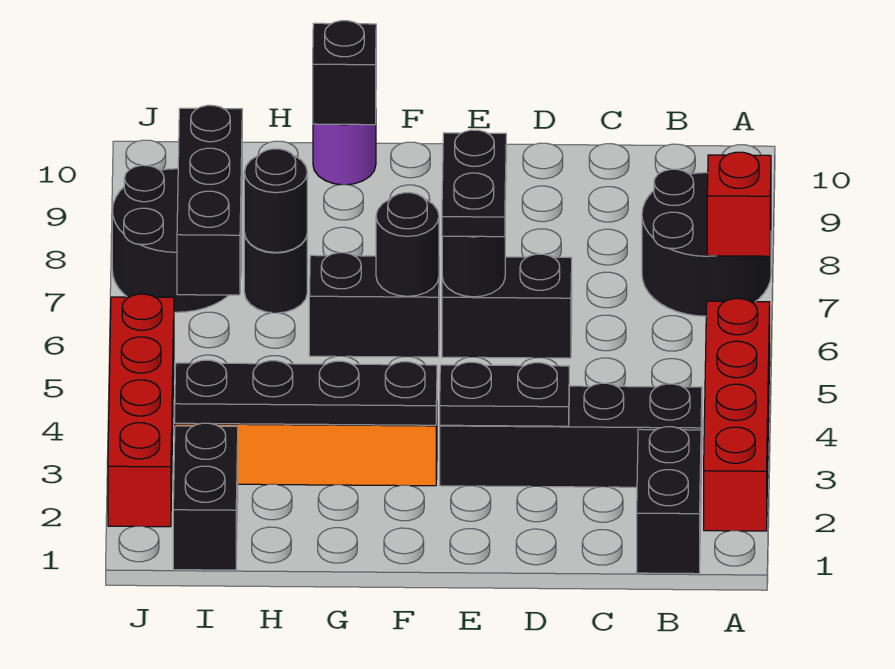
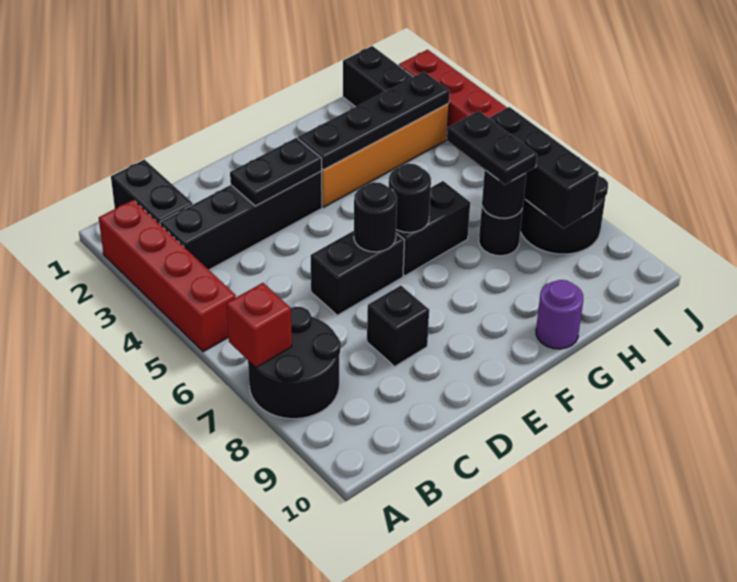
black 1x2 plate [442,130,506,237] -> black 1x2 plate moved to [447,111,537,185]
black 1x1 brick [313,21,376,125] -> black 1x1 brick moved to [367,286,429,366]

